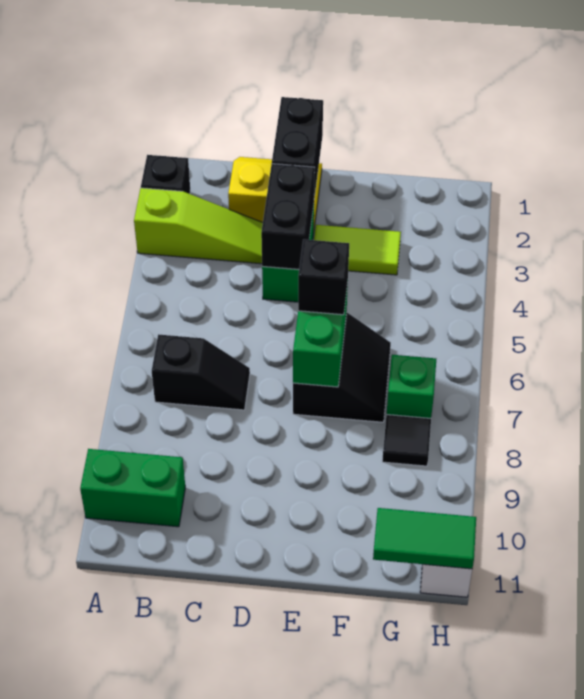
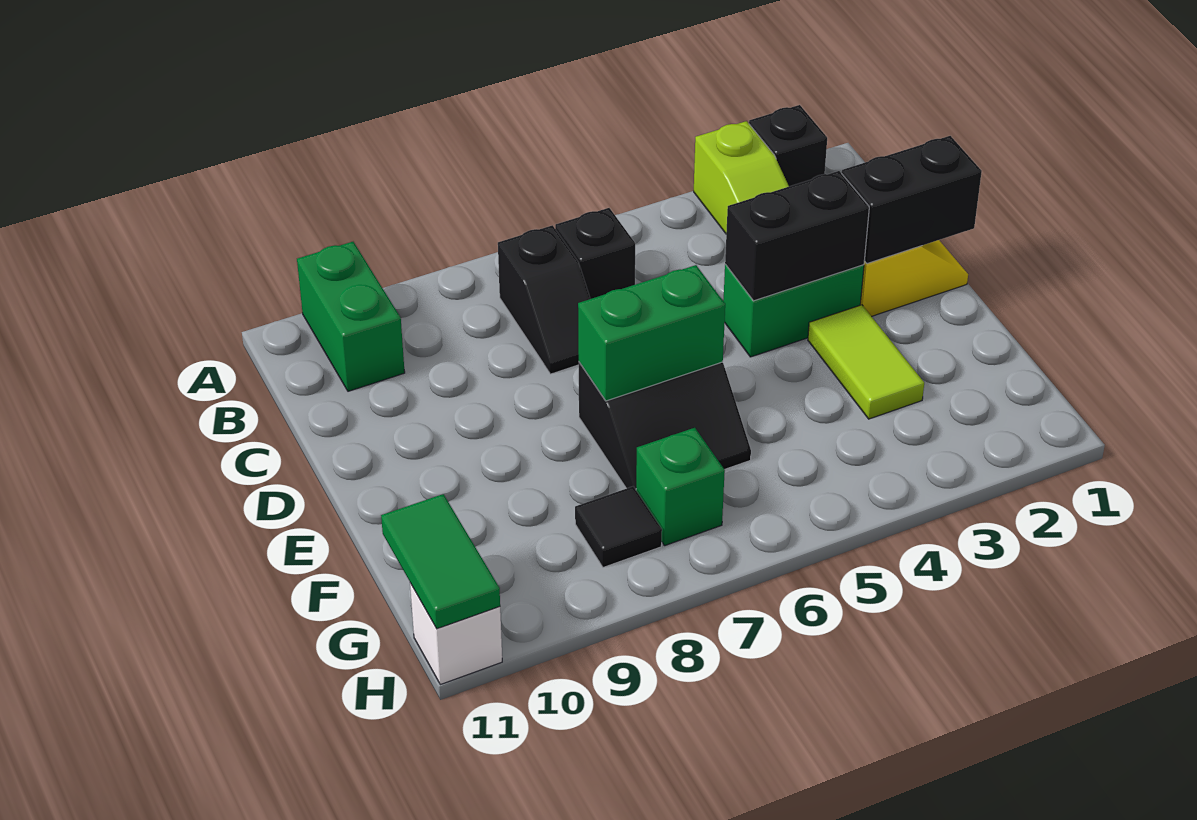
black 1x1 brick [298,239,349,315] -> black 1x1 brick moved to [555,208,635,299]

